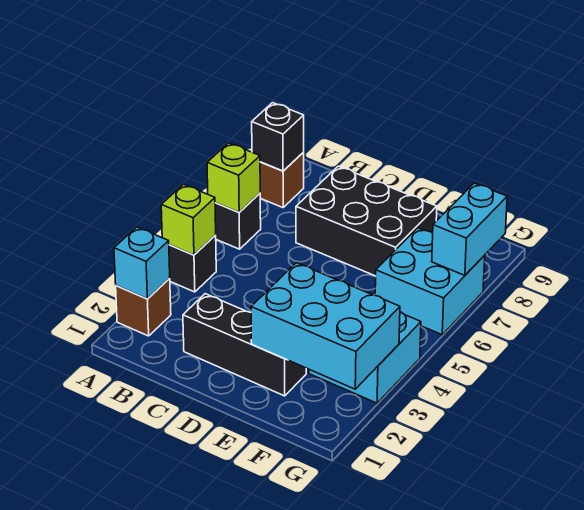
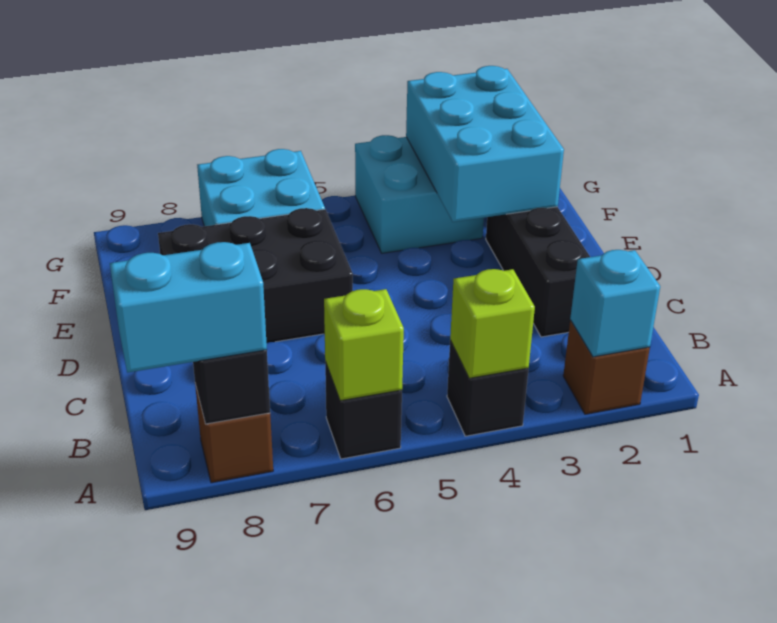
black 2x3 brick [296,166,437,276] -> black 2x3 brick turned to [158,208,353,343]
cyan 1x2 brick [432,183,507,275] -> cyan 1x2 brick moved to [110,242,267,373]

